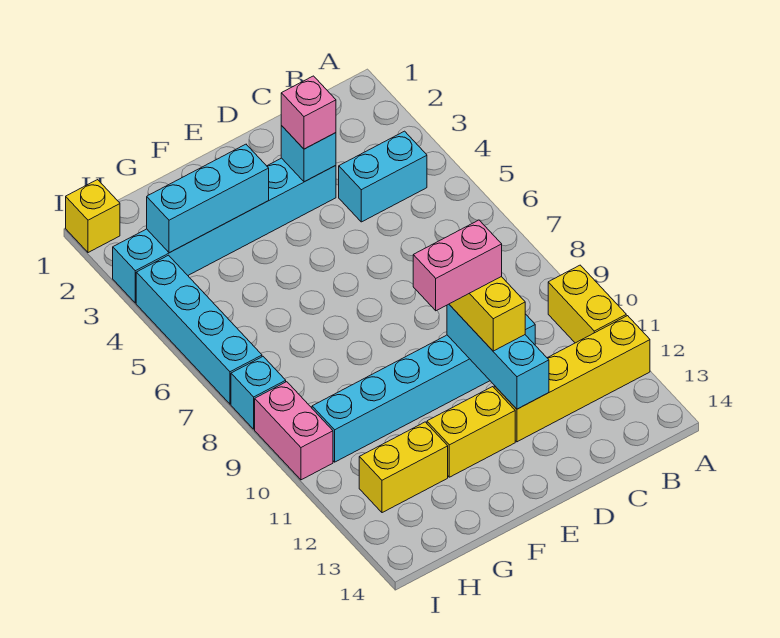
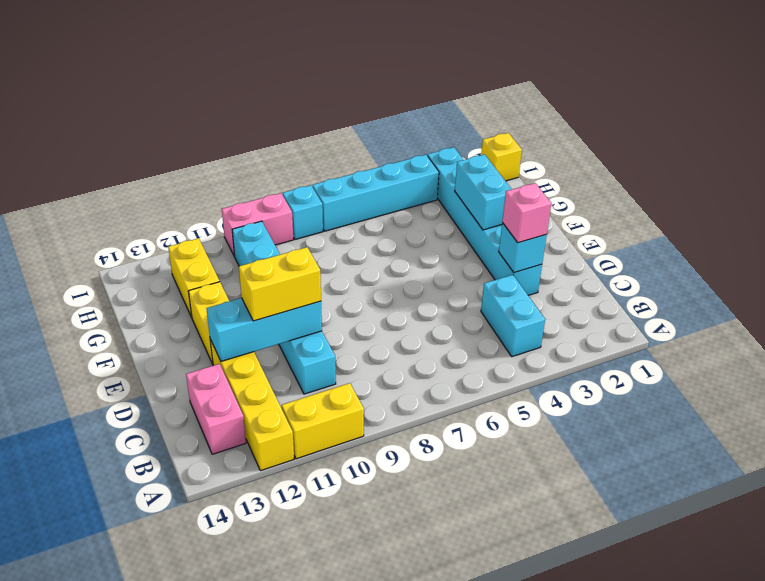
pink 1x2 brick [413,220,502,311] -> pink 1x2 brick moved to [186,364,246,454]
cyan 1x3 brick [147,144,269,253] -> cyan 1x2 brick [455,154,512,230]

